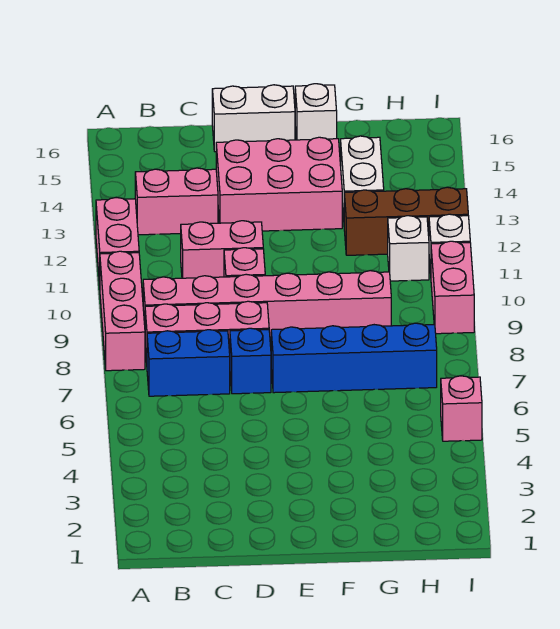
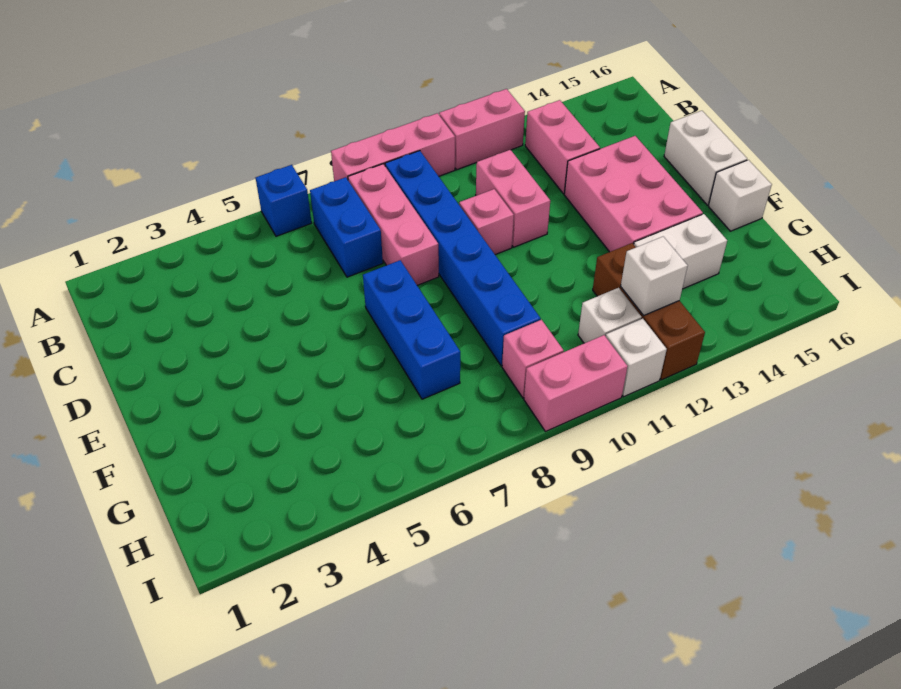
pink 1x6 brick [143,271,391,339] -> blue 1x6 brick [385,151,541,366]
blue 1x1 brick [230,328,271,394] -> blue 1x1 brick moved to [256,165,312,236]
blue 1x4 brick [271,323,437,393] -> blue 1x3 brick [363,260,460,399]
none -> white 1x1 brick [621,237,688,316]
pink 1x1 brick [441,376,482,441] -> pink 1x1 brick moved to [502,320,564,398]

